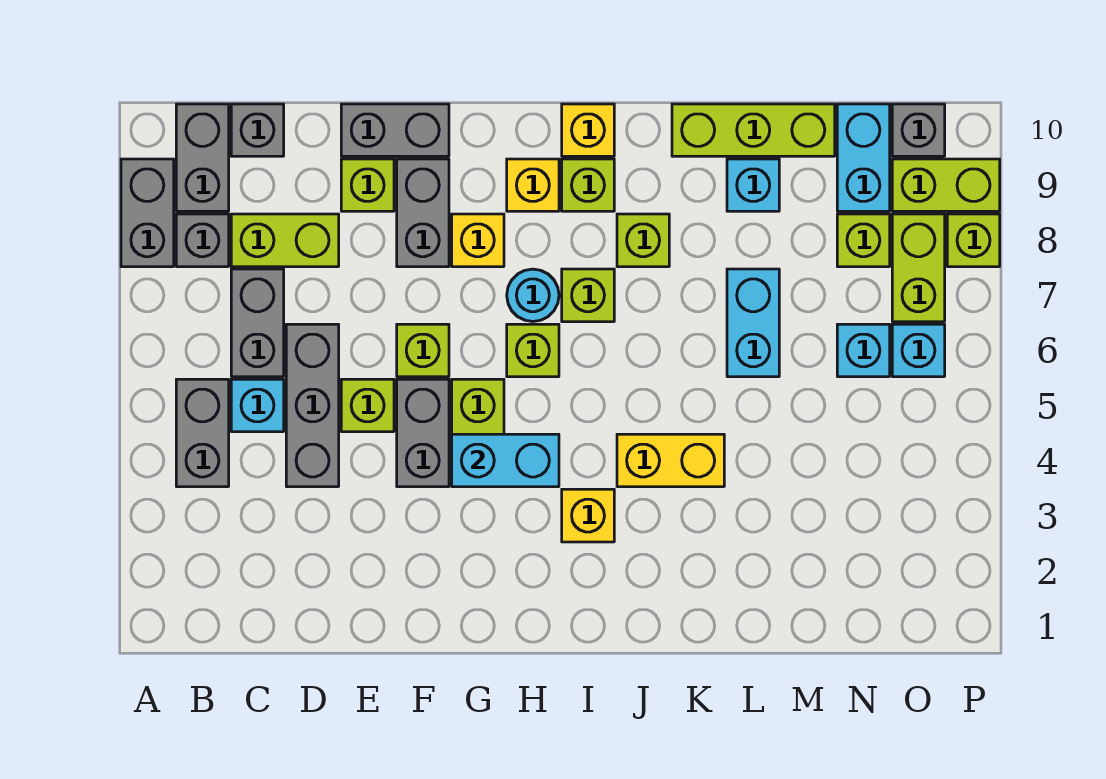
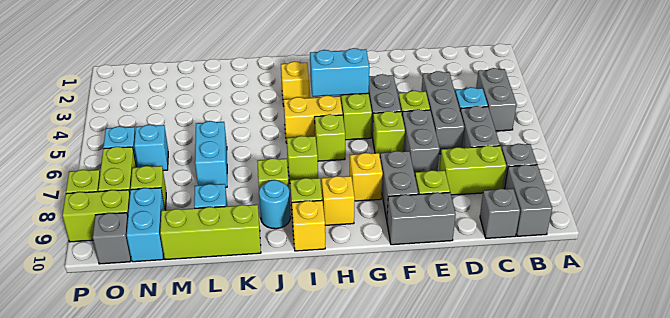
grey 1x2 brick [121,159,174,267] -> grey 1x2 brick moved to [402,109,440,175]
cyan 1x1 round brick [507,269,559,322] -> cyan 1x1 round brick moved to [259,180,291,229]
yellow 1x2 brick [617,434,724,487] -> yellow 1x2 brick moved to [284,95,343,143]

